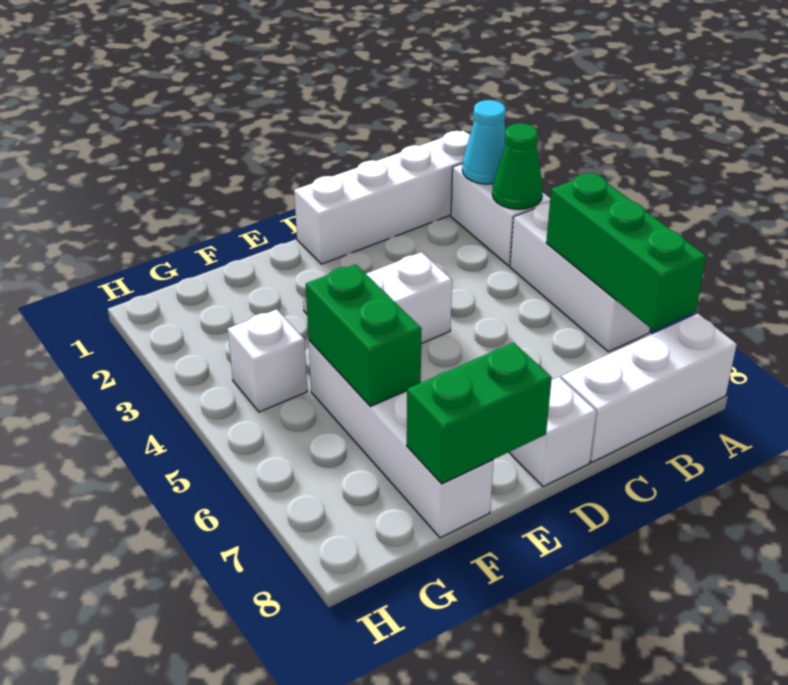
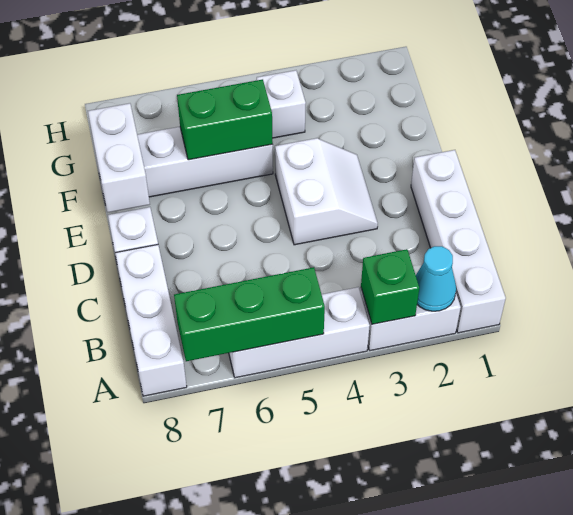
green 1x1 cone [492,123,543,209] -> green 1x1 brick [361,249,419,324]
green 1x2 brick [407,343,552,484] -> white 1x2 brick [88,103,150,212]

